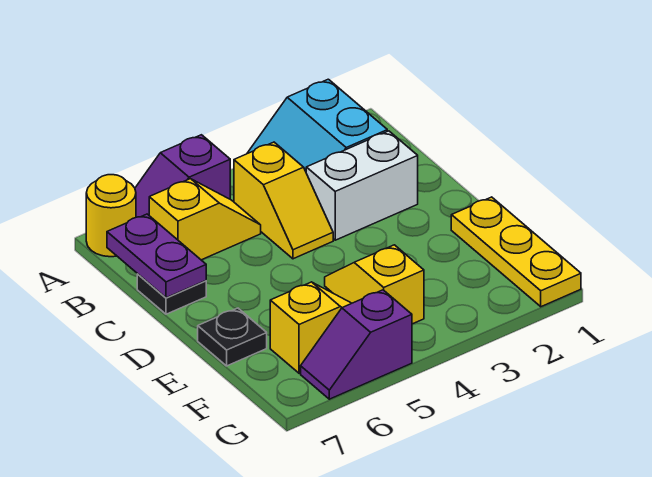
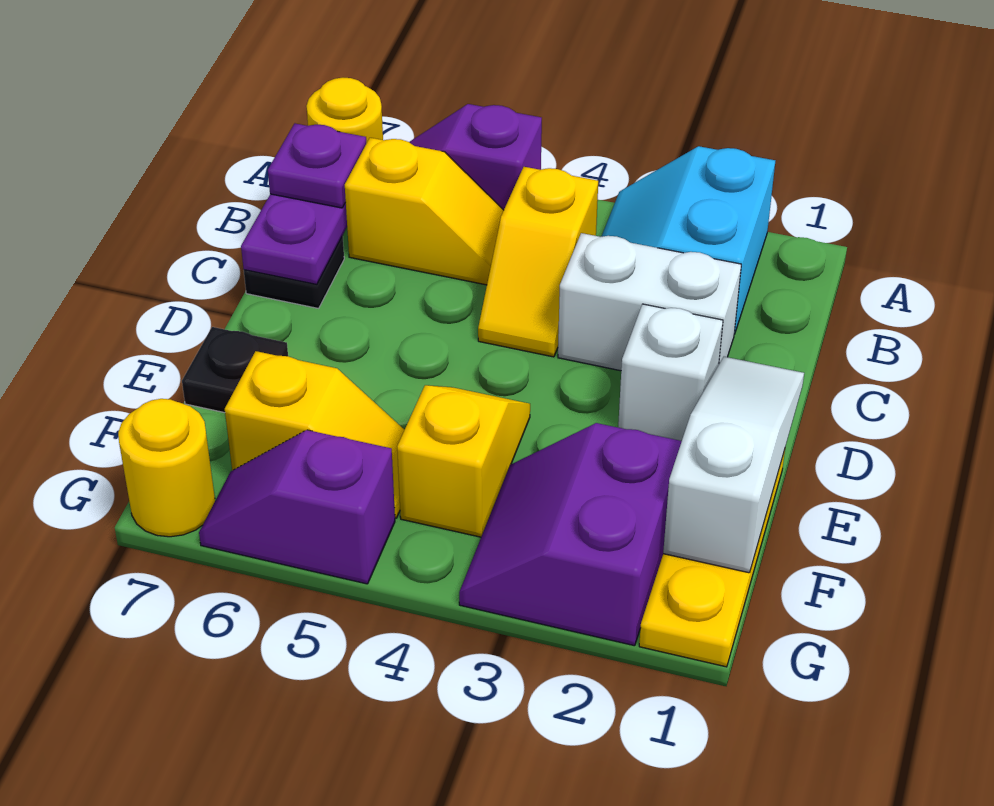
none -> purple 1x1 plate [268,124,366,208]
none -> white 1x3 slope [663,357,804,573]
none -> white 1x1 brick [618,304,723,441]
none -> purple 2x2 slope [459,423,682,646]
none -> yellow 1x1 round brick [118,399,215,537]

